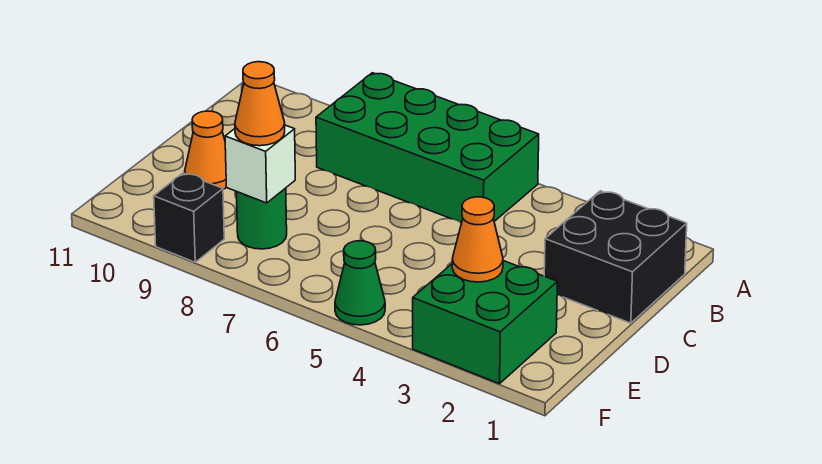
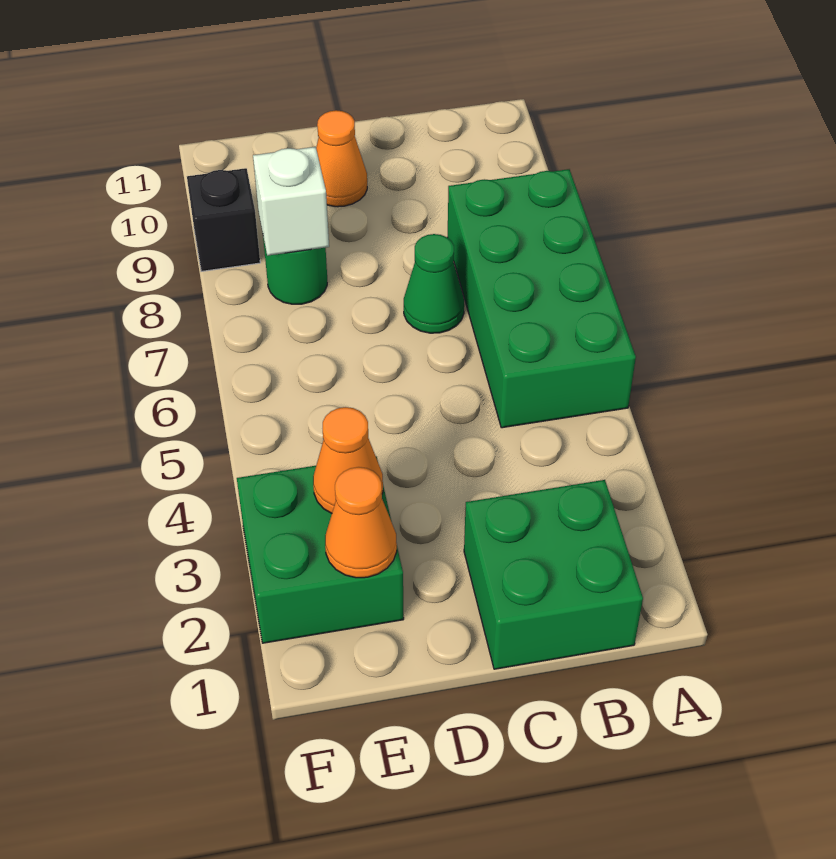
black 2x2 brick [544,191,687,323] -> green 2x2 brick [464,480,643,669]
orange 1x1 cone [235,62,285,146] -> orange 1x1 cone moved to [325,467,397,578]
green 1x1 cone [335,241,385,325] -> green 1x1 cone moved to [404,234,464,333]

